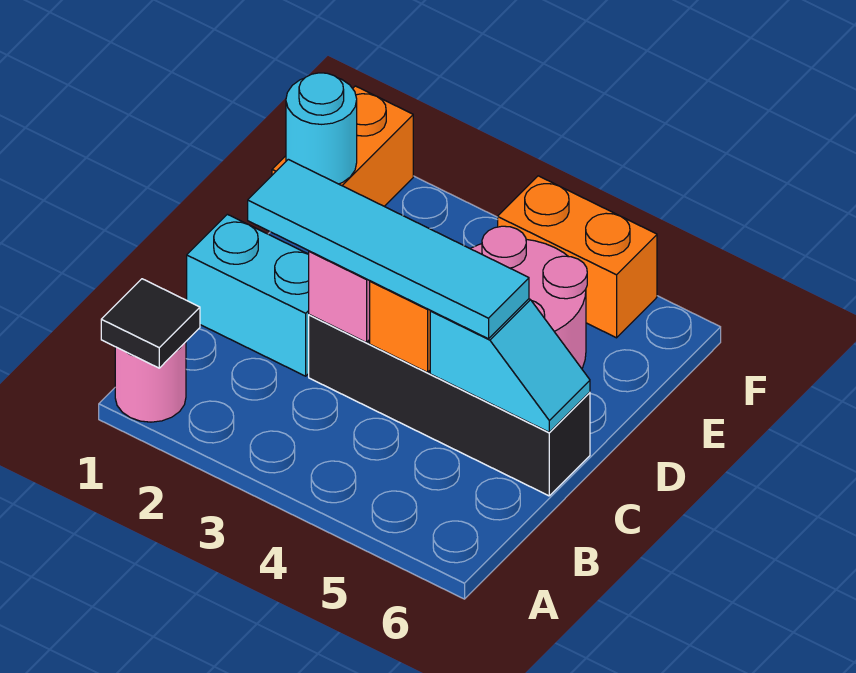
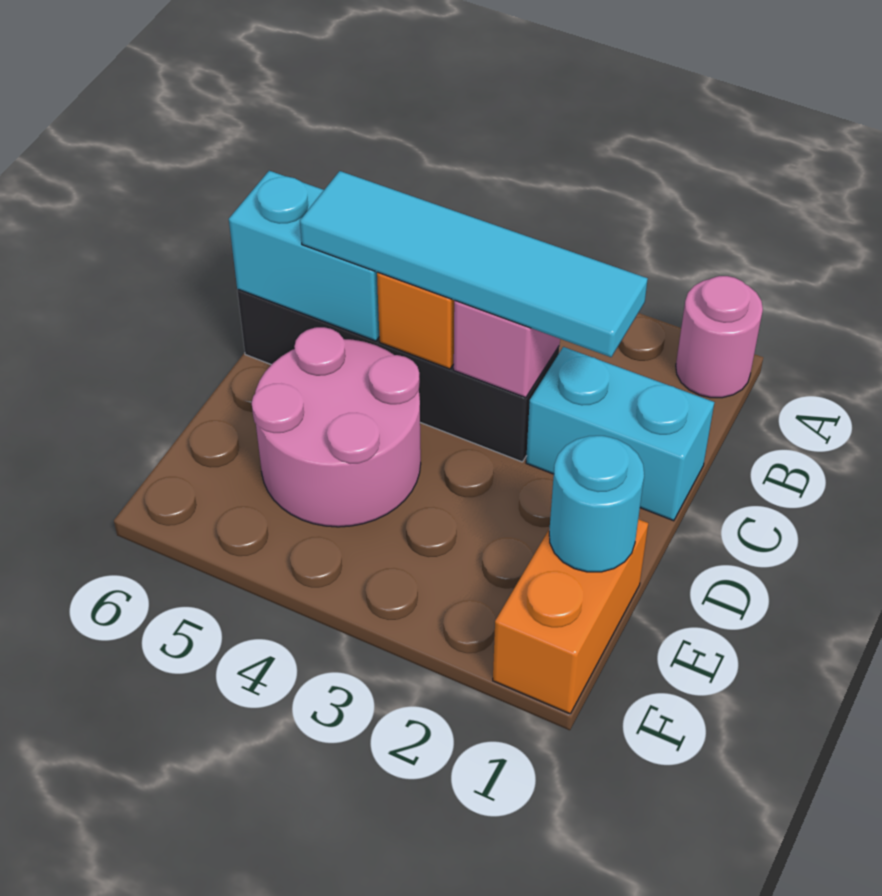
black 1x1 tile [101,279,200,368] -> none
cyan 1x2 slope [430,299,590,432] -> cyan 1x2 brick [229,171,379,341]
orange 1x2 brick [498,176,657,338] -> none

